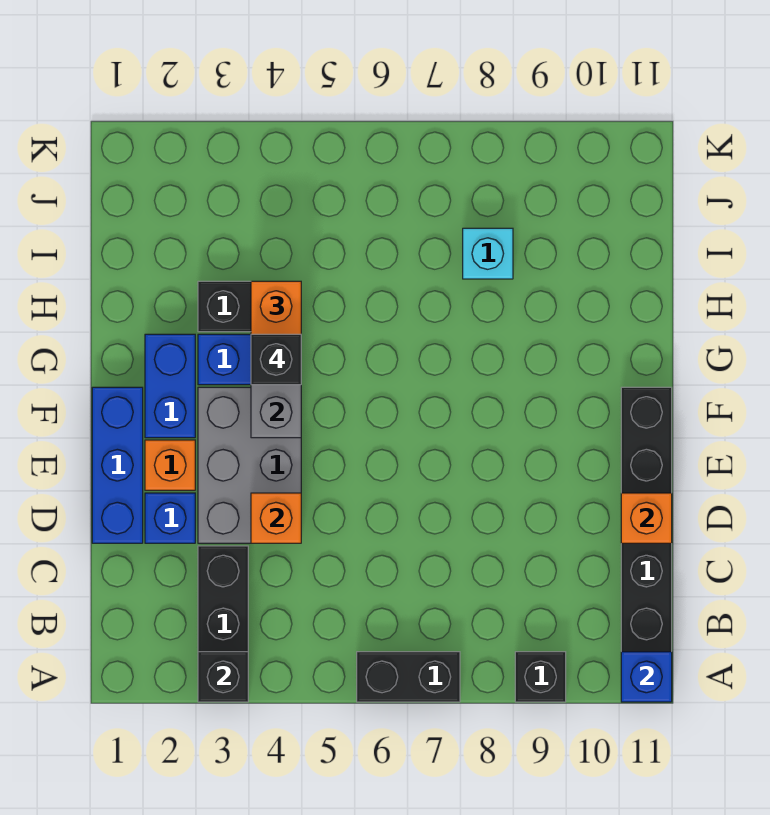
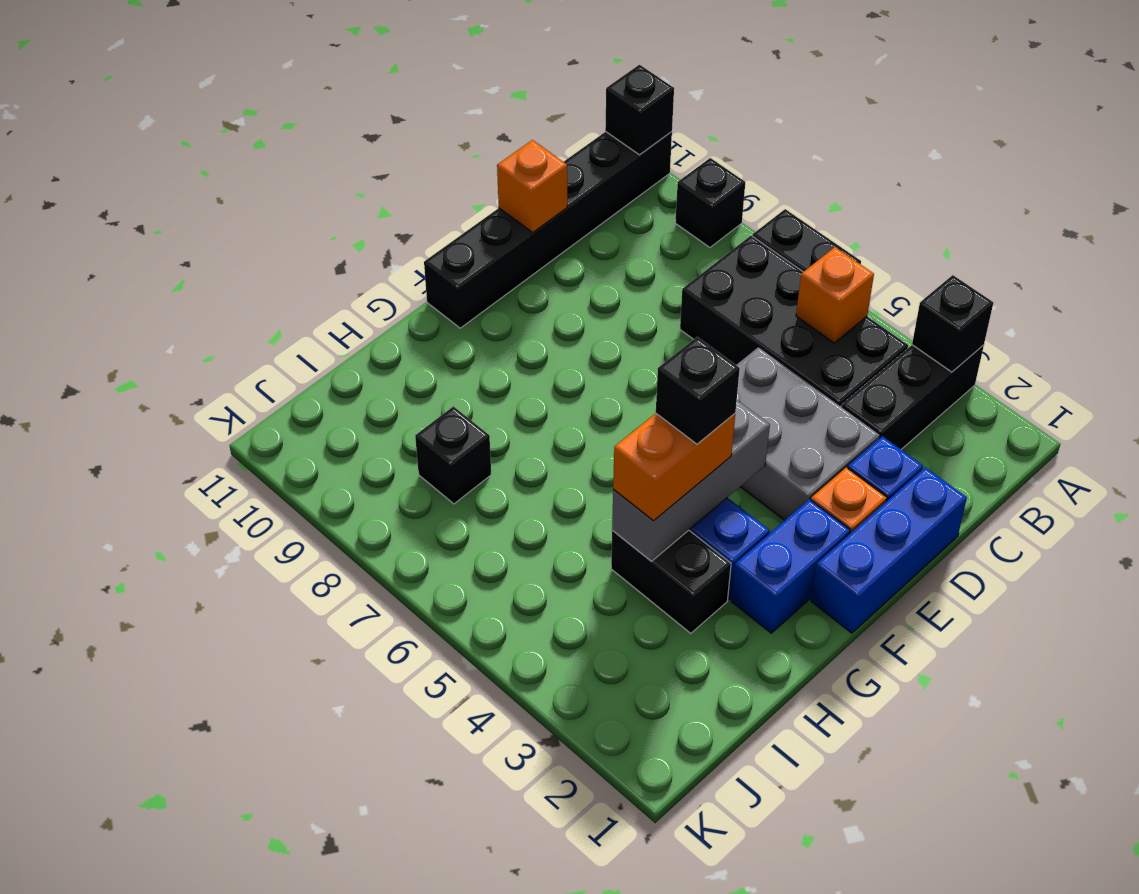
blue 1x1 brick [621,652,672,702] -> black 1x1 brick [605,65,674,155]
none -> black 2x4 brick [680,236,908,406]
grey 2x3 brick [198,387,301,543] -> grey 2x3 brick turned to [737,347,880,520]
orange 1x1 brick [251,493,301,543] -> orange 1x1 brick moved to [796,247,874,343]
cyan 1x1 brick [463,228,513,279] -> black 1x1 brick [415,406,491,504]

